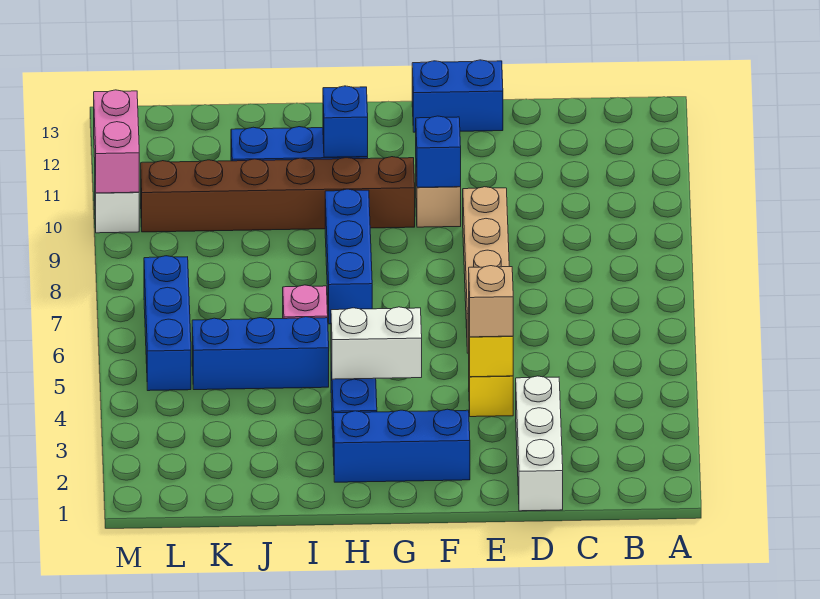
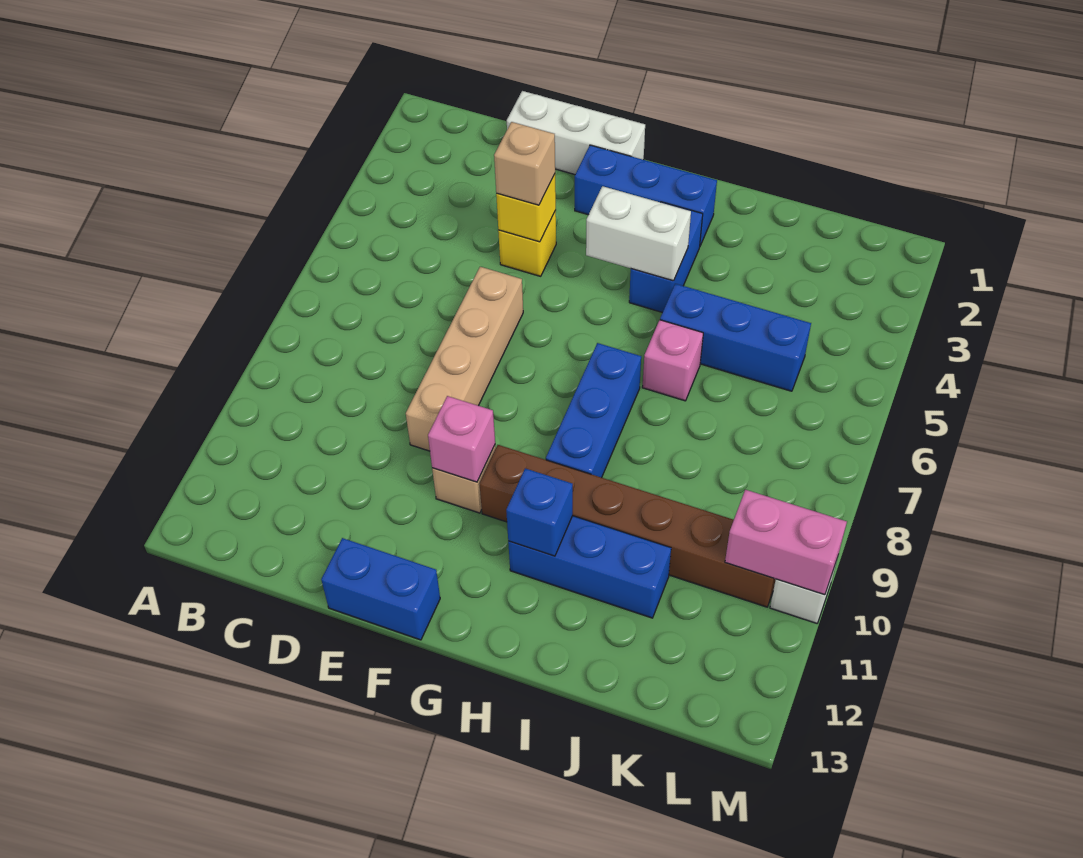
white 1x3 brick [516,376,563,511] -> white 1x3 brick turned to [507,91,645,174]
blue 1x1 brick [416,116,461,187] -> pink 1x1 brick [428,396,495,482]
blue 1x3 brick [144,256,191,391] -> none
pink 1x2 brick [94,90,139,193] -> pink 1x2 brick turned to [725,490,847,595]

